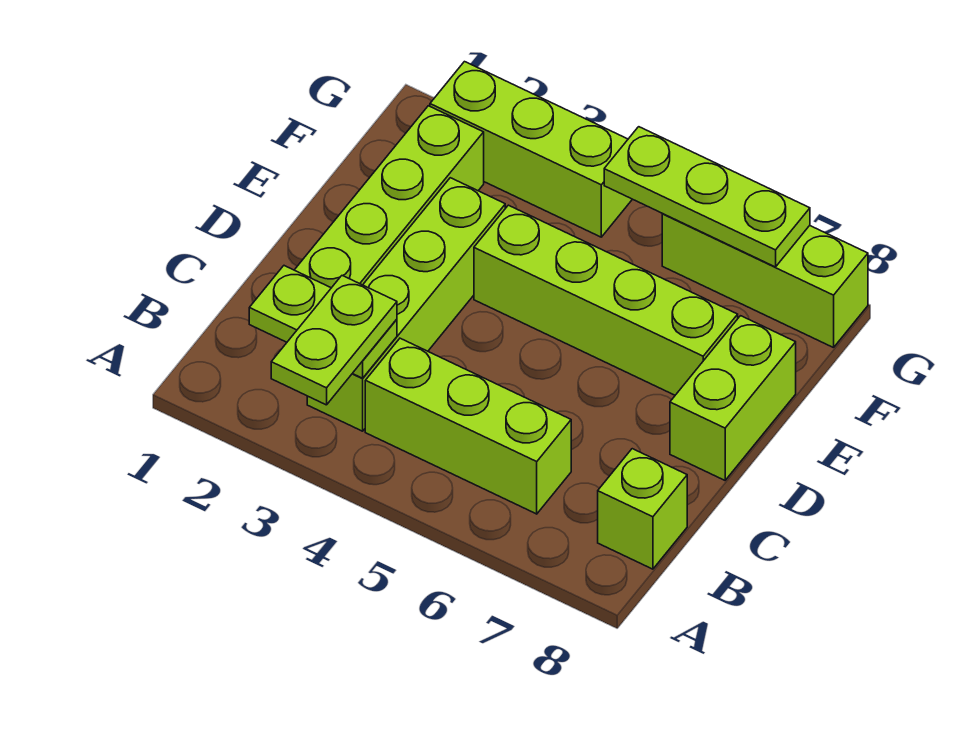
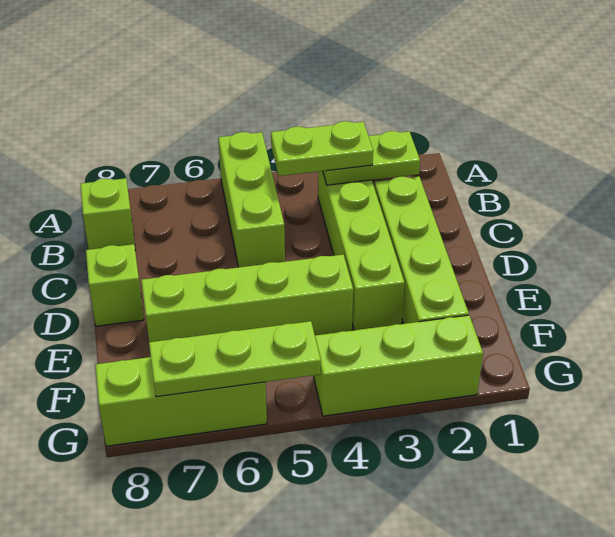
lime 1x2 plate [271,276,397,405] -> lime 1x2 plate turned to [271,121,373,176]
lime 1x3 brick [365,338,571,514] -> lime 1x3 brick turned to [218,132,285,267]
lime 1x2 brick [670,316,796,480] -> lime 1x1 brick [86,244,144,326]

